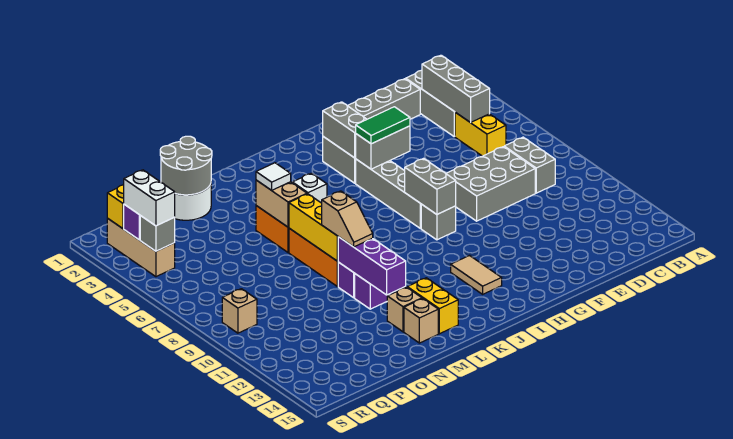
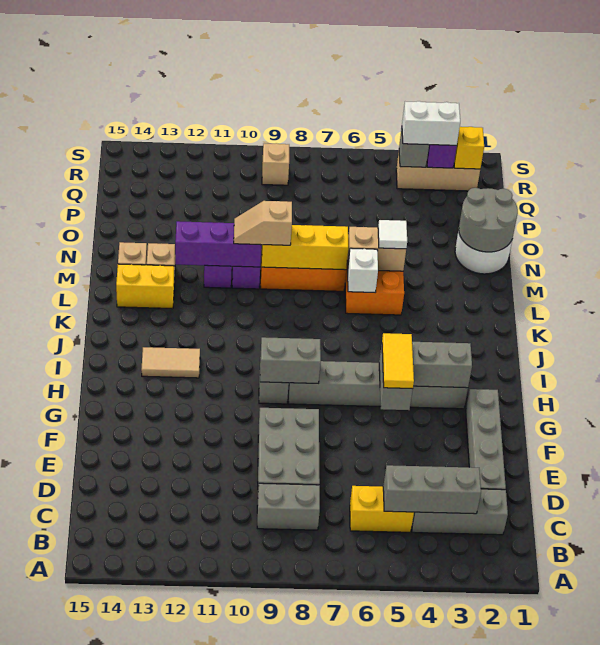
green 1x2 tile [356,107,410,144] -> yellow 1x2 tile [382,333,414,389]

